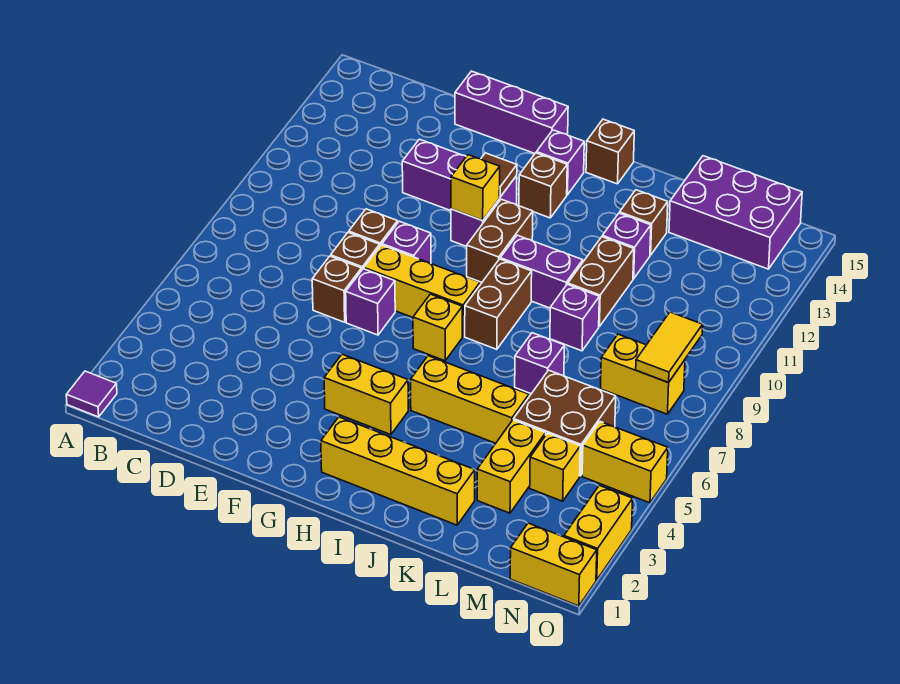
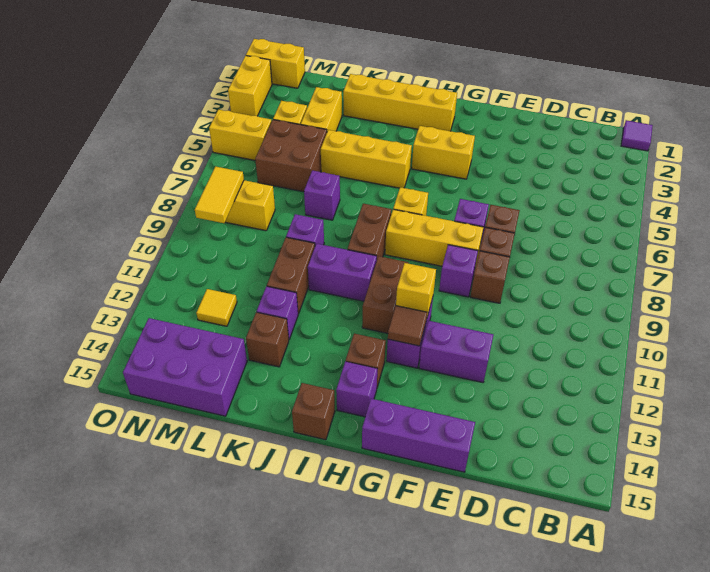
none -> yellow 1x1 tile [196,289,237,326]

